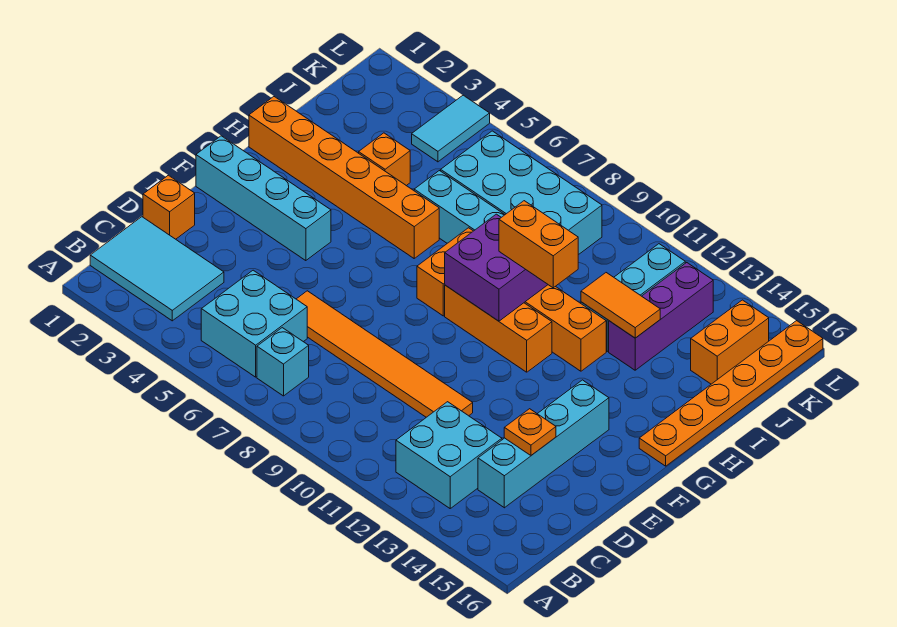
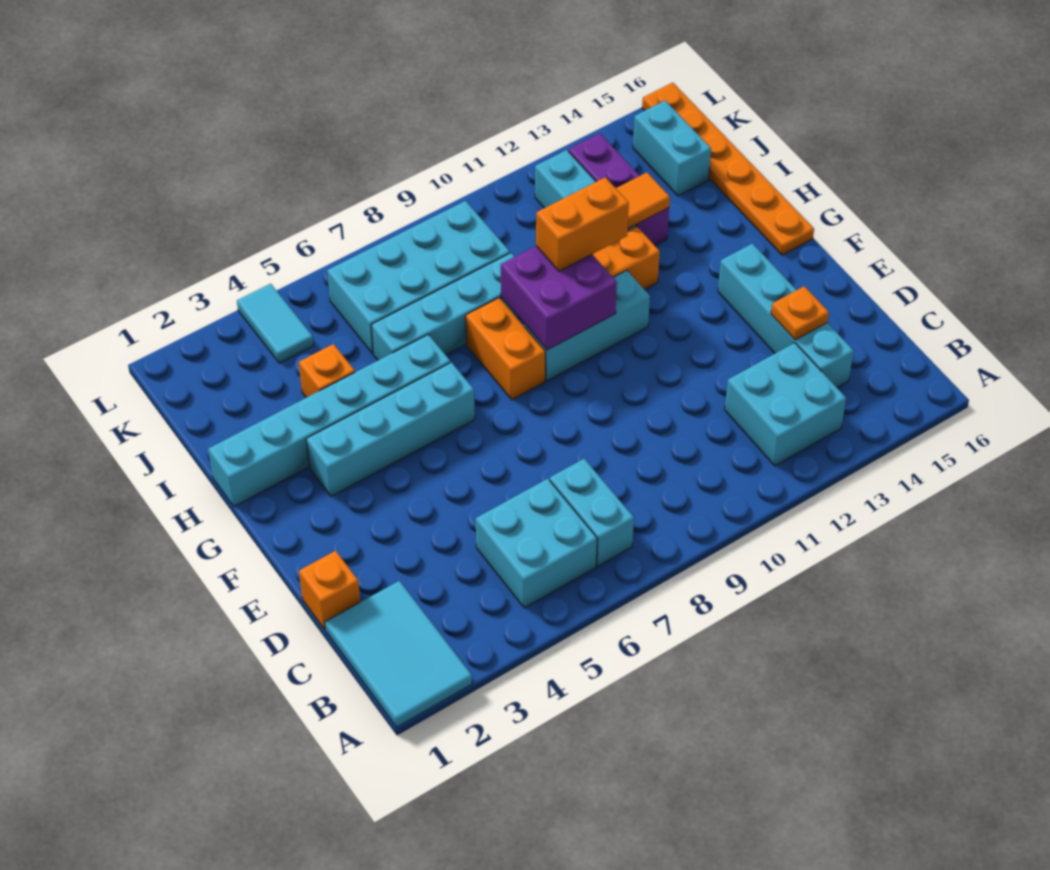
cyan 2x3 tile [90,217,224,321] -> cyan 2x3 tile turned to [325,581,472,727]
cyan 1x1 brick [257,328,309,396] -> cyan 1x2 brick [550,459,634,566]
orange 1x6 tile [297,291,473,417] -> none
cyan 1x4 brick [196,136,331,261] -> cyan 1x4 brick moved to [306,362,475,496]
orange 1x3 brick [445,285,552,372] -> cyan 1x3 brick [524,270,650,381]
orange 1x6 brick [249,97,439,258] -> cyan 1x6 brick [208,335,450,507]
orange 1x2 brick [691,300,769,384] -> cyan 1x2 brick [633,101,711,196]

